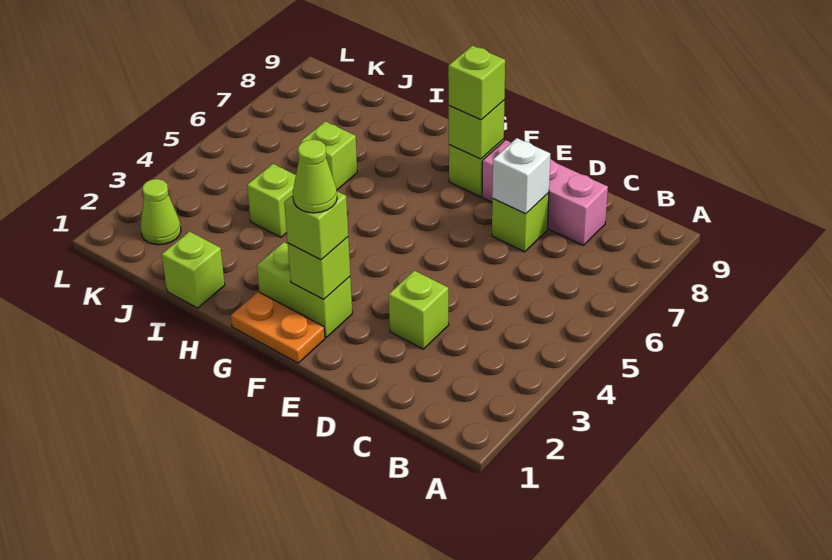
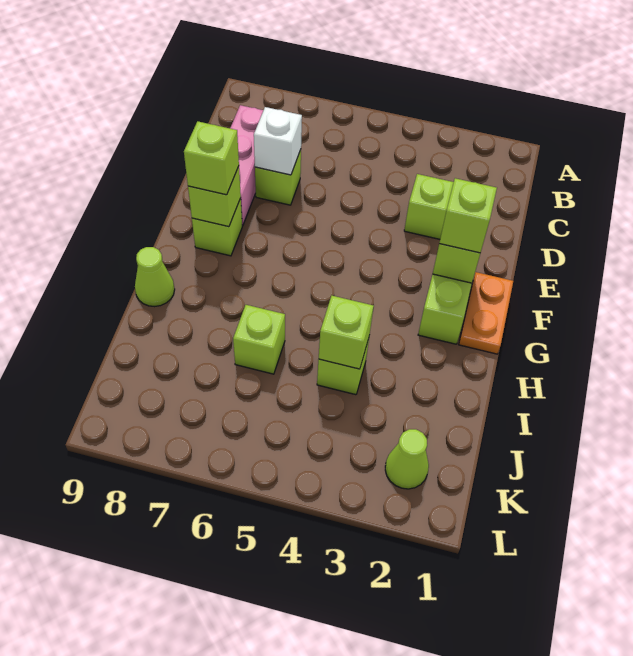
lime 1x1 cone [293,140,337,213] -> lime 1x1 cone moved to [135,247,175,307]
lime 1x1 brick [162,232,225,308] -> lime 1x1 brick moved to [319,296,374,369]

